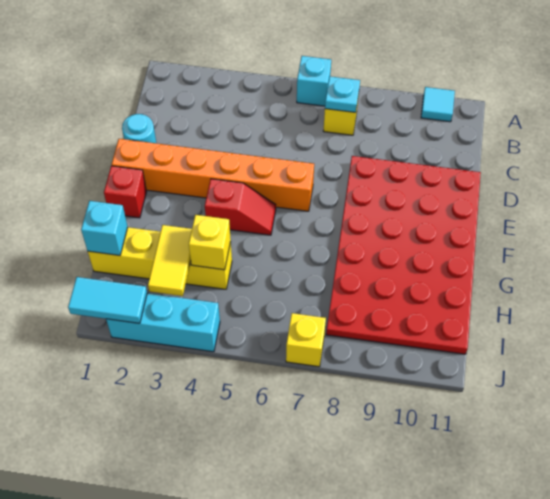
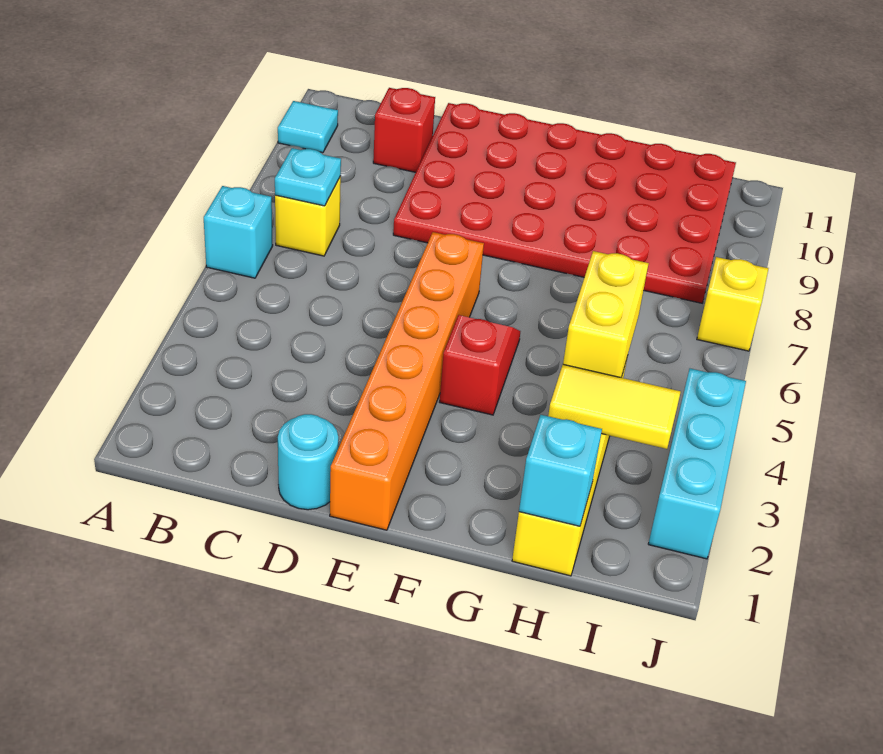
red 1x1 brick [104,166,147,218] -> red 1x1 brick moved to [373,88,435,172]
yellow 1x1 brick [189,215,231,270] -> yellow 1x2 brick [563,251,649,378]
cyan 1x2 tile [68,277,147,323] -> none

